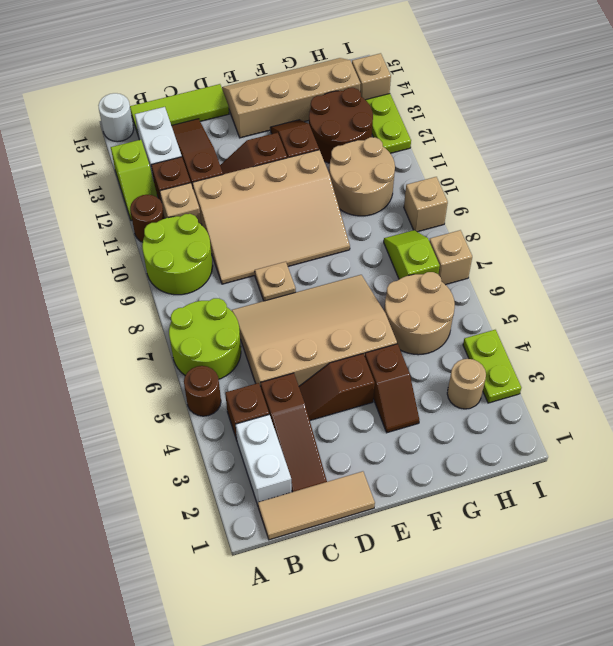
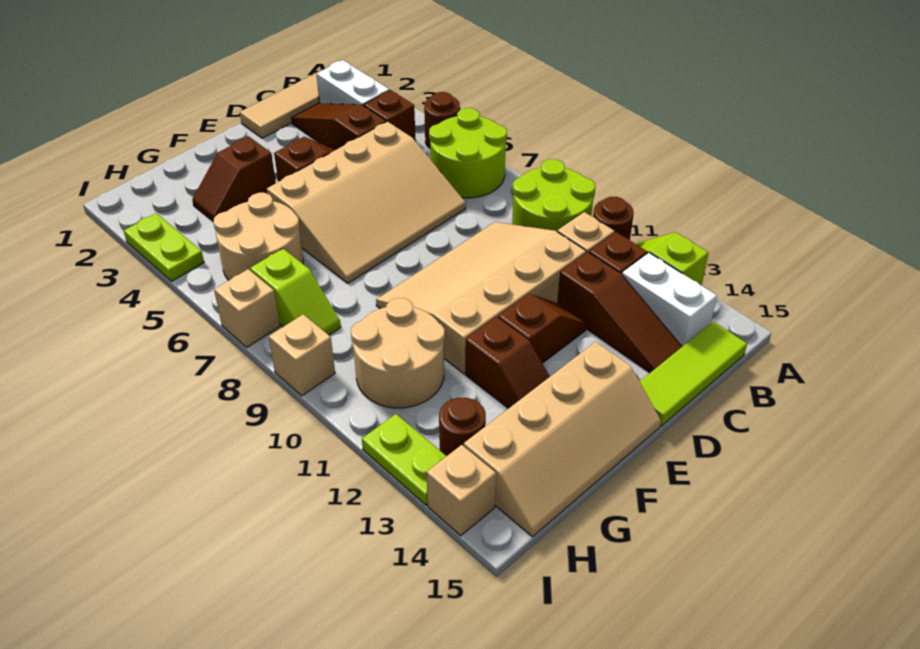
white 1x1 round brick [98,93,134,142] -> none
tan 1x1 plate [255,262,296,301] -> none
brown 1x2 slope [365,344,419,433] -> brown 1x2 slope turned to [192,136,276,221]
brown 2x2 round brick [309,88,373,163] -> brown 1x1 round brick [439,398,486,456]
tan 1x1 round brick [447,359,486,409] -> none

